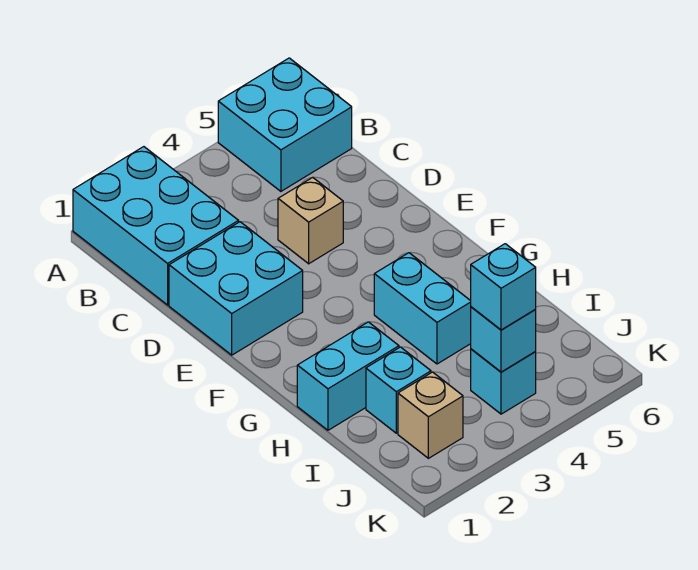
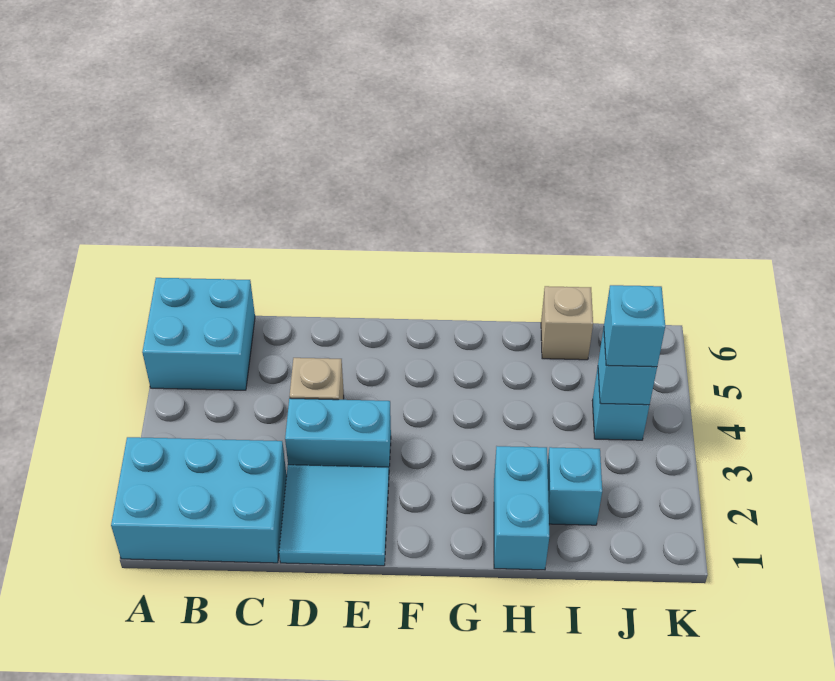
cyan 2x2 brick [169,222,303,355] -> cyan 2x2 tile [279,465,389,566]
cyan 1x2 brick [374,253,471,364] -> cyan 1x2 brick moved to [285,398,391,467]
tan 1x1 brick [398,372,463,458] -> tan 1x1 brick moved to [541,286,593,360]

